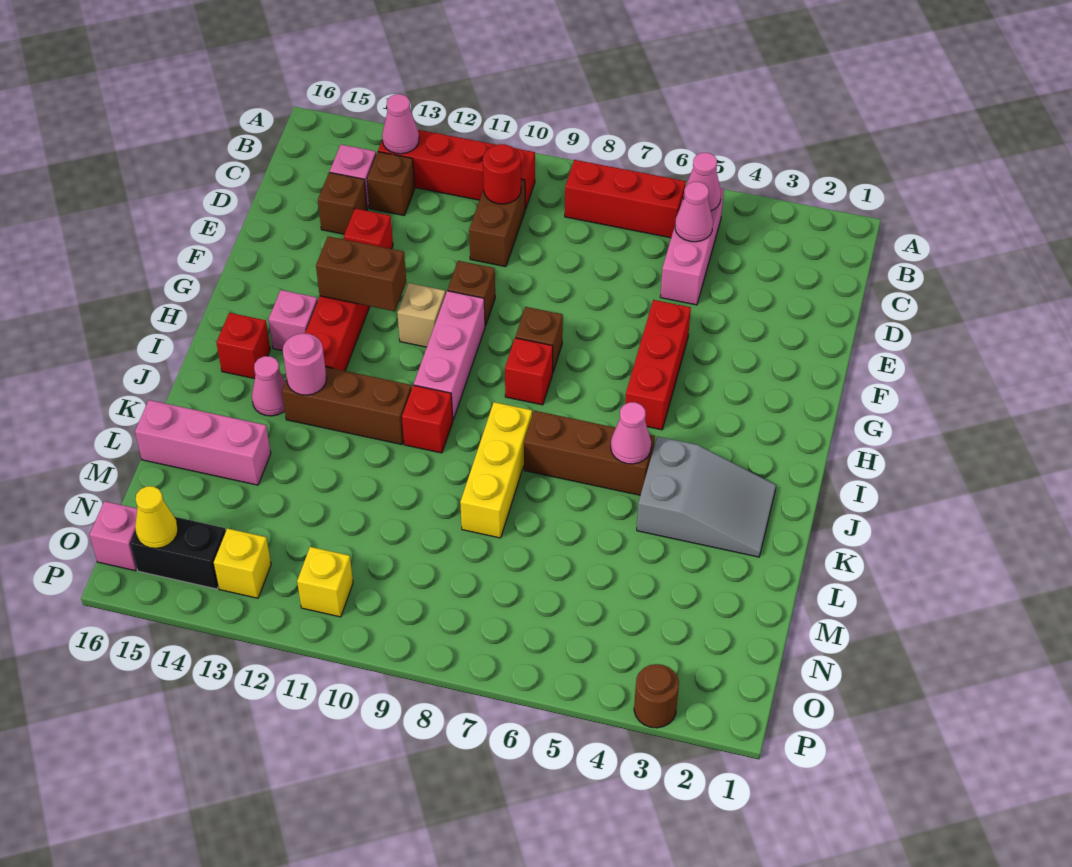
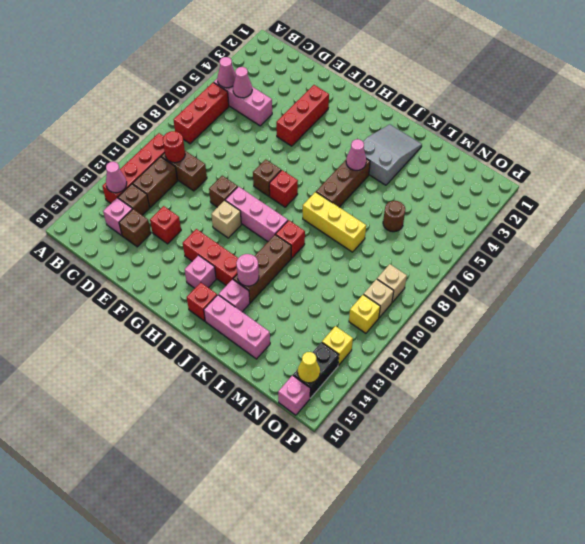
red 1x3 brick [625,300,691,430] -> red 1x3 brick turned to [276,85,329,146]
brown 1x2 brick [316,236,406,311] -> brown 1x2 brick moved to [133,157,178,207]
pink 1x1 cone [252,356,285,416] -> pink 1x1 brick [219,279,250,312]
pink 1x3 brick [135,400,271,485] -> pink 1x3 brick turned to [204,295,270,359]
none -> tan 1x1 brick [377,264,407,302]
none -> tan 1x1 brick [364,279,394,318]
brown 1x1 round brick [634,664,679,728] -> brown 1x1 round brick moved to [383,201,405,232]

